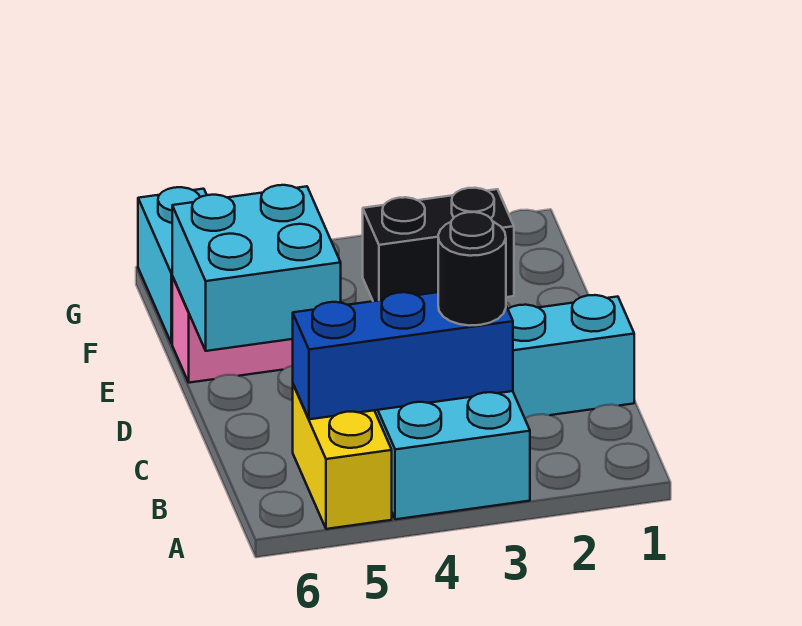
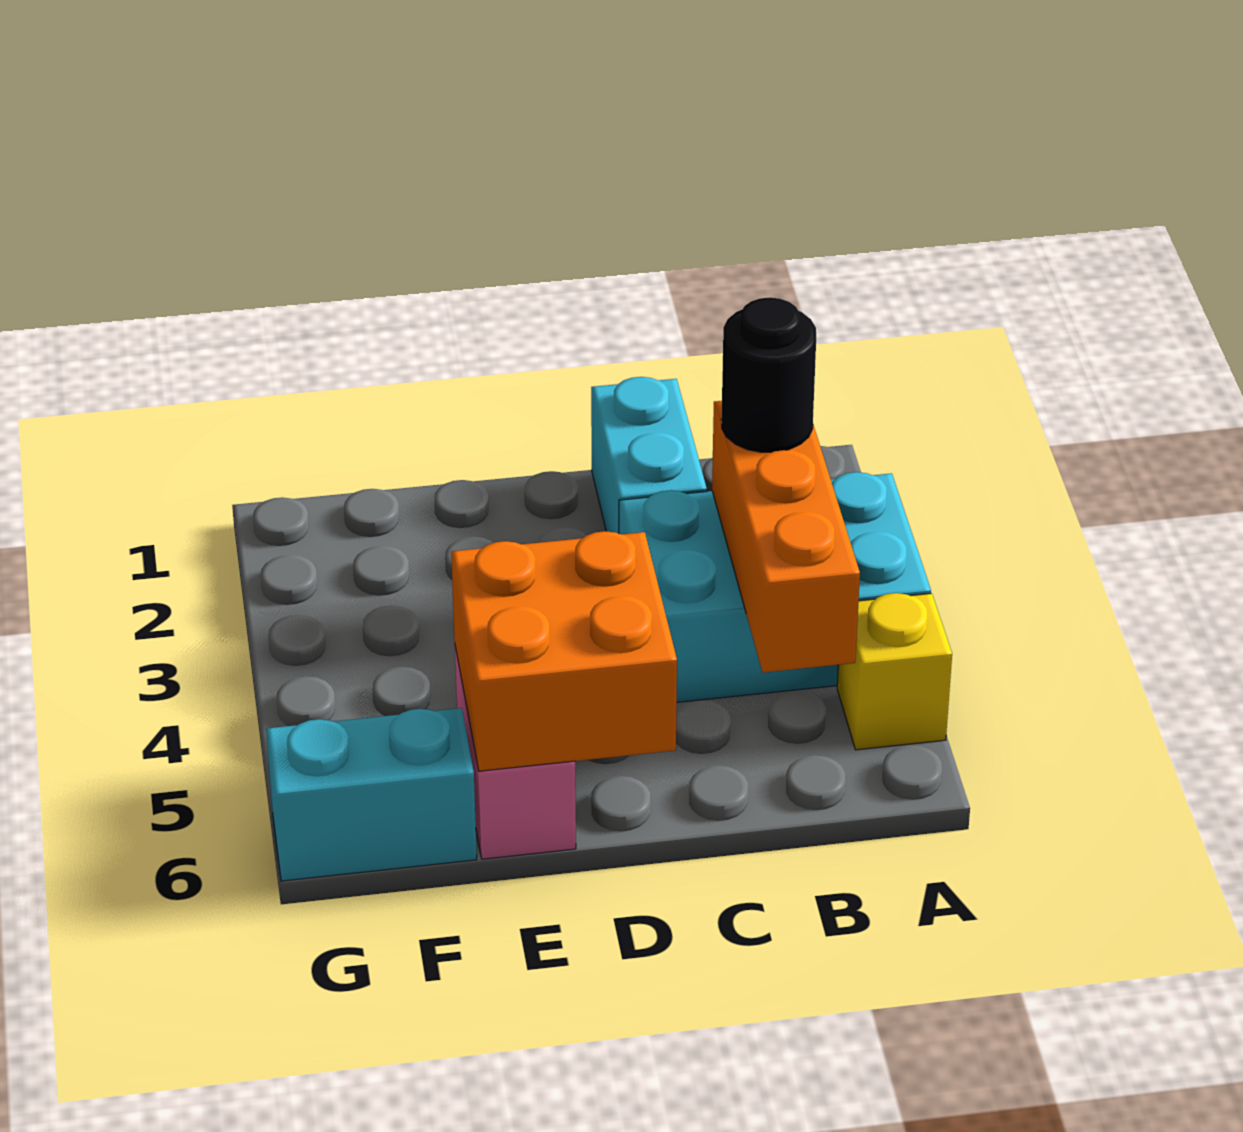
yellow 1x2 brick [293,385,392,529] -> yellow 1x1 brick [837,593,952,750]
blue 1x3 brick [293,292,513,419] -> orange 1x3 brick [712,401,860,673]
cyan 2x2 brick [172,185,341,351] -> orange 2x2 brick [451,531,677,771]
black 1x2 brick [363,188,514,301] -> none

